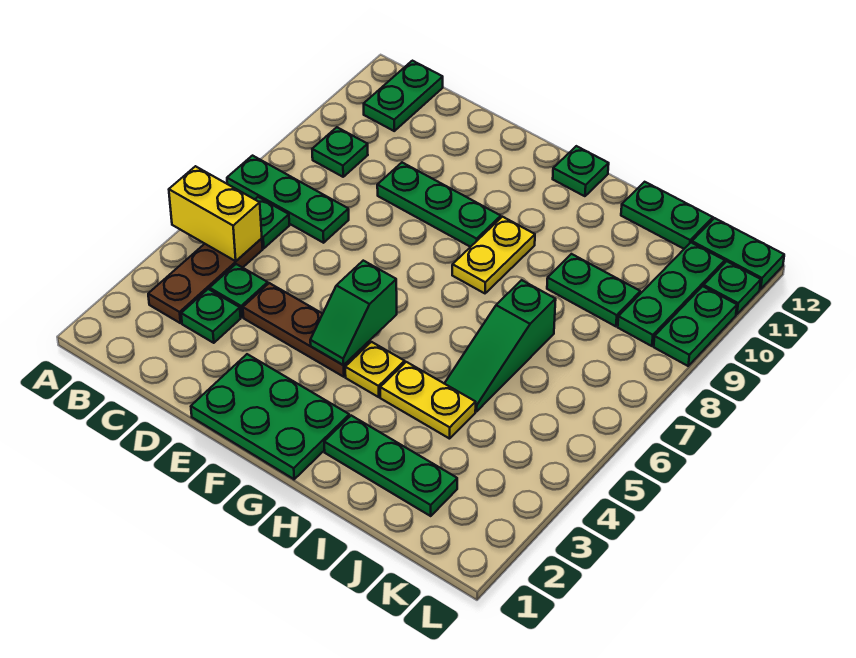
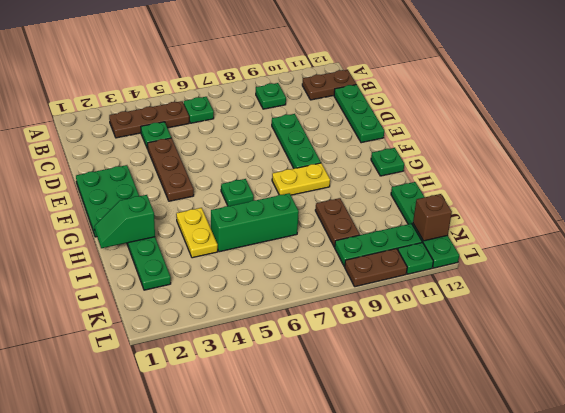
yellow 1x2 brick [169,166,262,261] -> none
green 1x3 plate [227,156,349,243] -> green 1x3 plate moved to [334,85,384,143]
green 1x2 plate [364,61,443,131] -> brown 1x2 plate [302,70,356,100]
green 1x1 plate [181,289,241,343] -> green 1x1 plate moved to [221,179,254,206]
green 1x2 slope [310,261,397,365] -> green 1x2 slope moved to [94,195,155,248]
yellow 1x1 plate [345,342,405,397] -> none
green 1x3 slope [444,280,556,411] -> green 1x3 brick [211,193,299,252]
green 1x2 plate [547,254,640,326] -> brown 1x2 plate [315,198,360,247]
none -> brown 1x1 brick [413,194,452,241]
green 1x2 plate [654,286,737,366] -> brown 1x2 plate [344,248,407,287]

